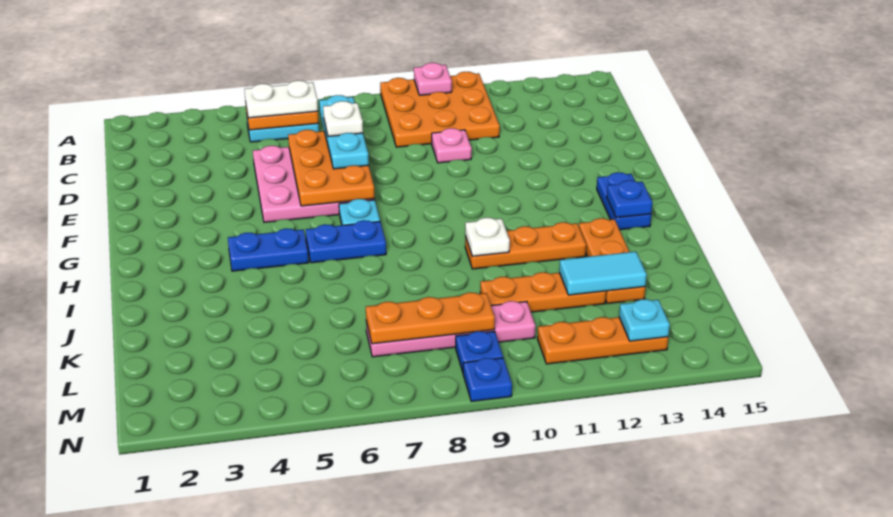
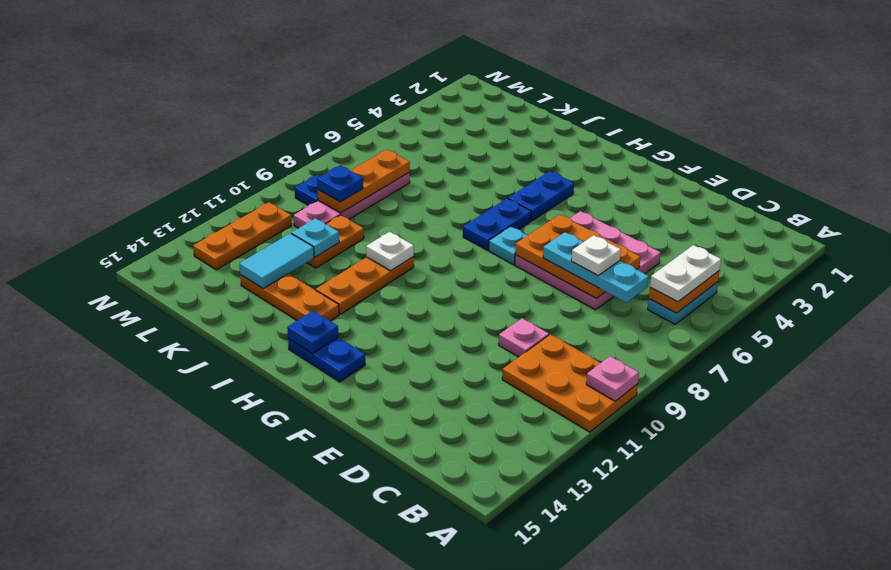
orange 3x3 plate [380,72,500,147] -> orange 2x3 plate [502,334,638,432]
orange 1x3 plate [480,272,606,312] -> orange 1x2 plate [307,215,364,268]
cyan 1x1 plate [619,299,670,341] -> cyan 1x1 plate moved to [292,218,339,257]
blue 1x1 plate [463,358,512,402] -> blue 1x1 plate moved to [317,165,363,202]

